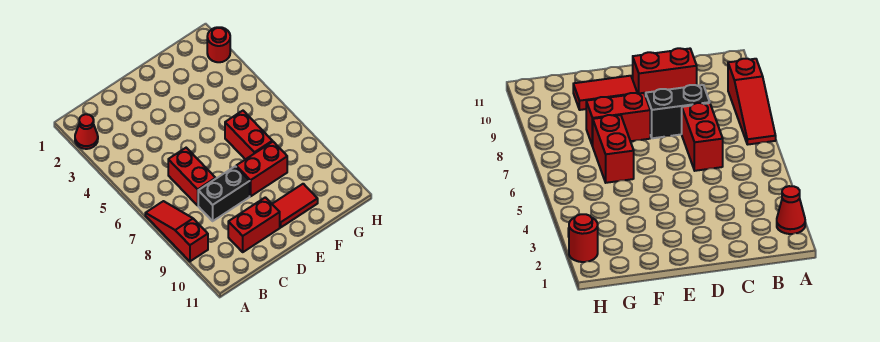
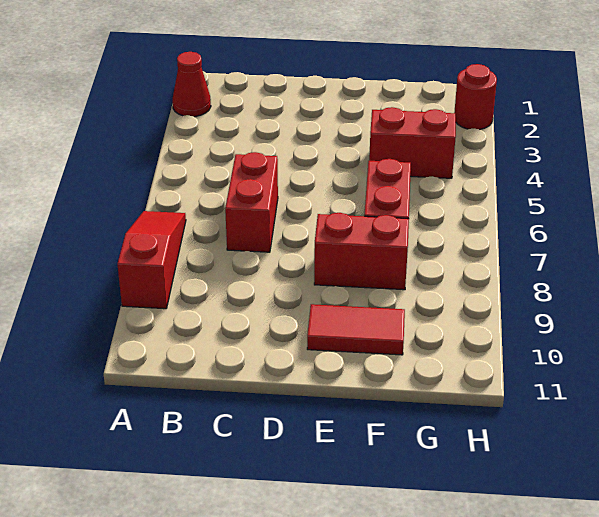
black 1x2 brick [198,166,250,221] -> none
red 1x2 brick [228,197,280,252] -> red 1x2 brick moved to [369,107,456,178]

